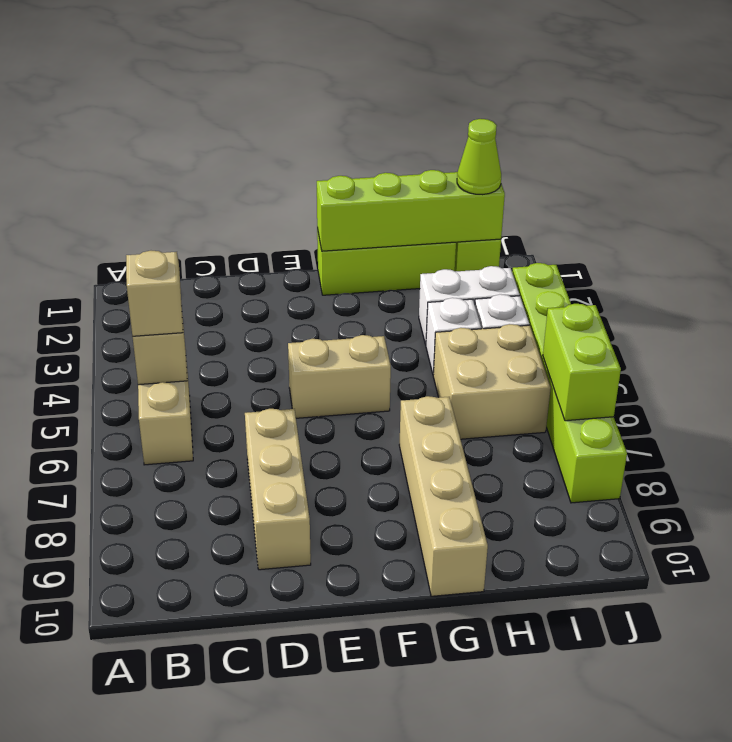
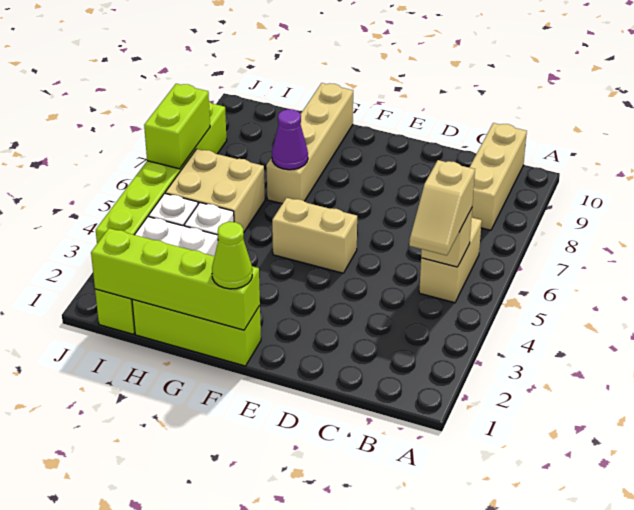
tan 1x3 brick [245,409,311,570] -> tan 1x3 brick moved to [469,123,527,230]
none -> purple 1x1 cone [272,109,308,170]
lime 1x1 cone [457,119,501,195] -> lime 1x1 cone moved to [212,222,252,289]

